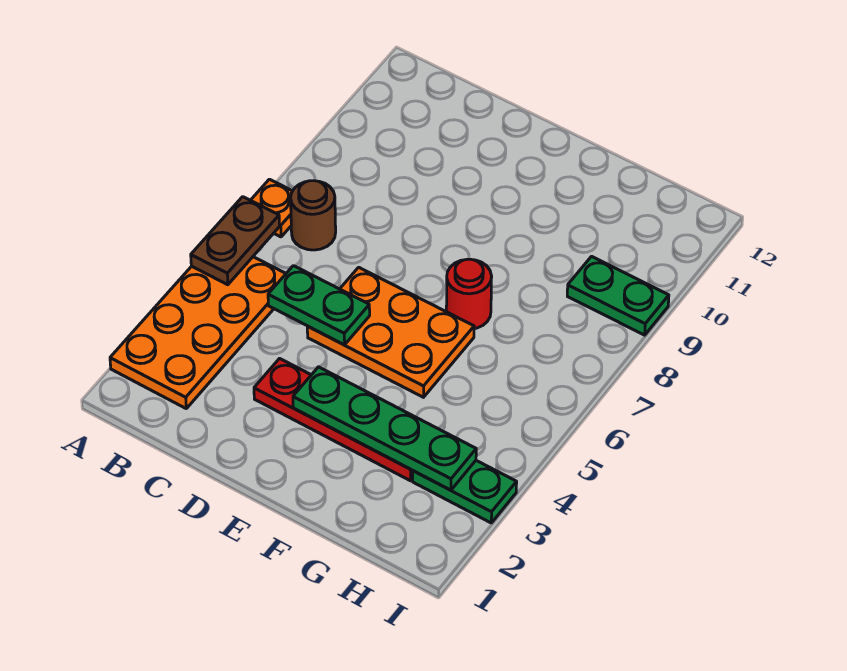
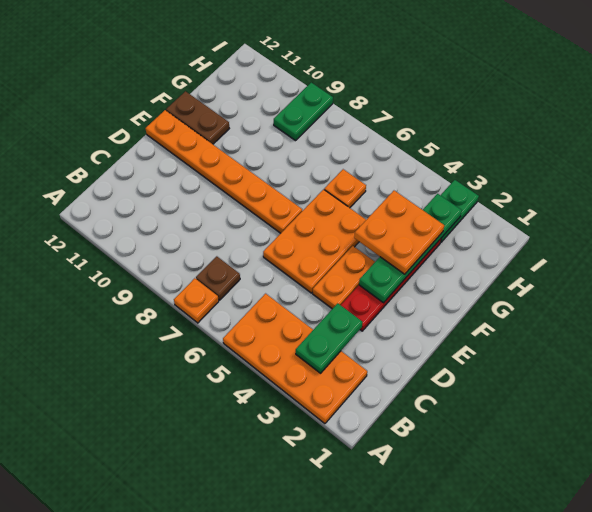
brown 1x2 plate [191,197,280,285] -> brown 1x2 plate moved to [166,91,229,144]
brown 1x1 round brick [291,181,336,250] -> brown 1x1 plate [196,256,240,300]
green 1x2 plate [268,266,370,345] -> green 1x2 plate moved to [296,303,363,373]
none -> orange 1x2 plate [313,246,375,309]
none -> orange 1x6 plate [145,110,302,233]
none -> orange 2x2 plate [354,190,444,274]
red 1x1 round brick [446,259,492,329] -> none
none -> orange 1x1 plate [324,169,366,208]

